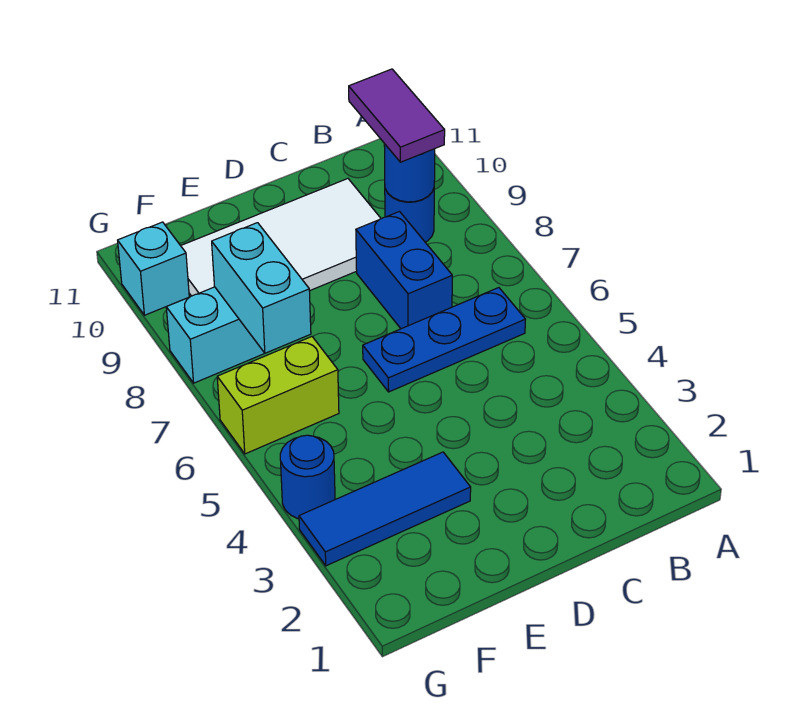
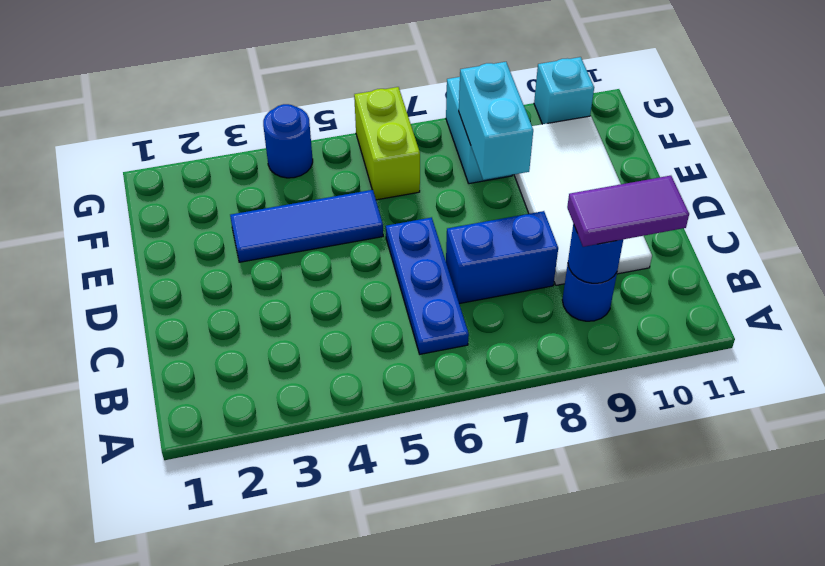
blue 1x3 tile [299,452,471,566] -> blue 1x3 tile turned to [230,190,383,262]
cyan 1x2 brick [212,223,311,353] -> cyan 1x2 brick turned to [459,62,533,180]

